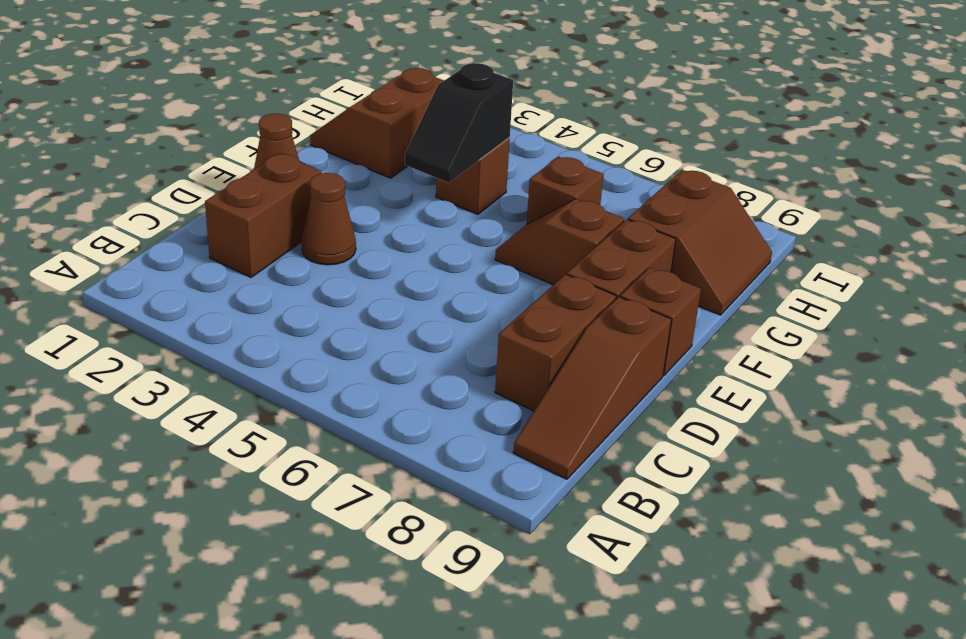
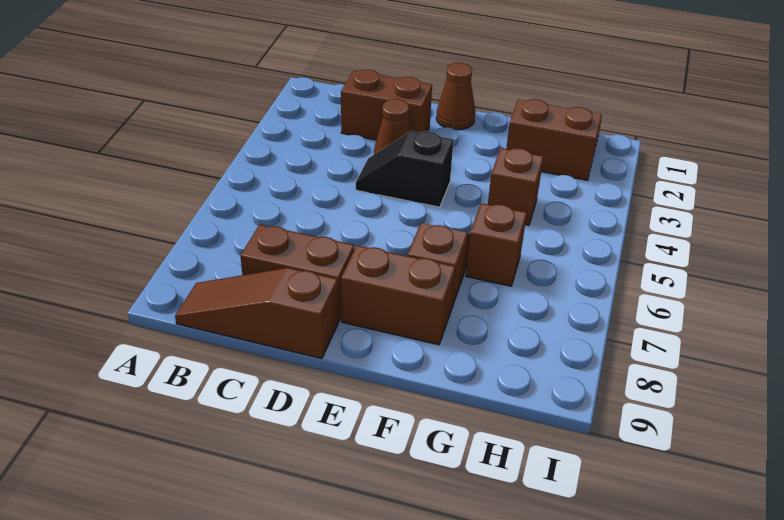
brown 1x1 brick [620,268,701,375] -> none
black 1x2 slope [405,63,513,183] -> black 1x2 slope moved to [356,131,454,207]
brown 2x2 slope [628,170,772,315] -> none

